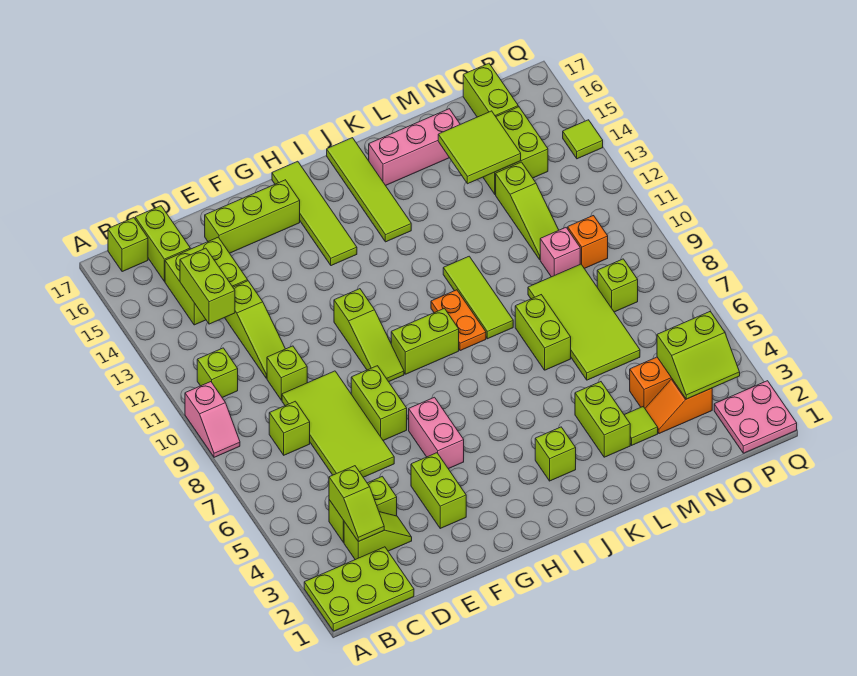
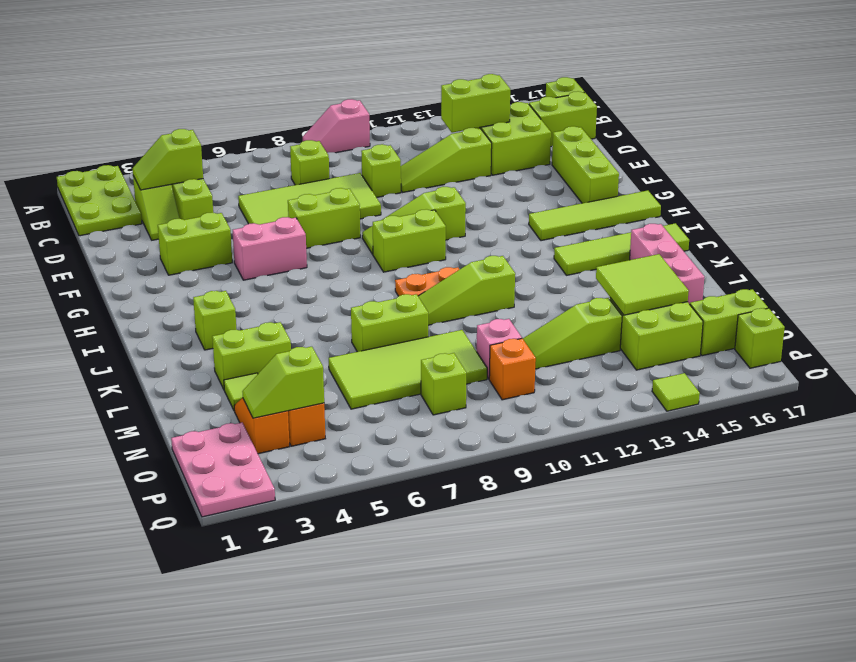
lime 1x1 brick [197,348,238,398] -> lime 1x1 brick moved to [735,308,785,368]
lime 1x2 brick [391,308,459,374] -> lime 1x2 brick turned to [373,209,446,272]
lime 1x3 tile [443,256,513,339] -> lime 1x3 slope [418,256,515,325]
lime 2x2 slope [657,311,740,399] -> lime 1x2 slope [242,347,324,418]
pink 2x2 plate [714,381,797,453] -> pink 2x3 plate [171,423,275,517]

